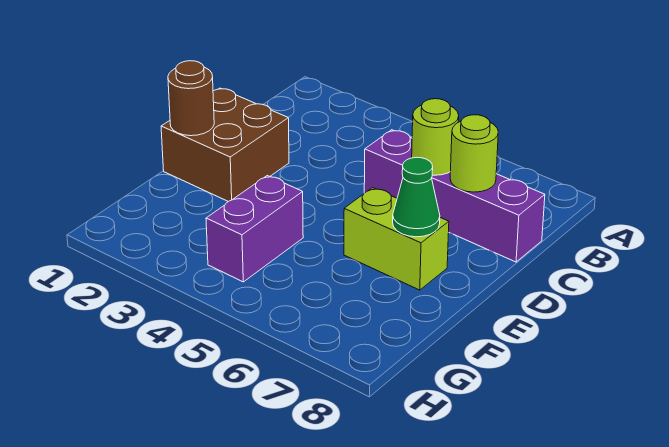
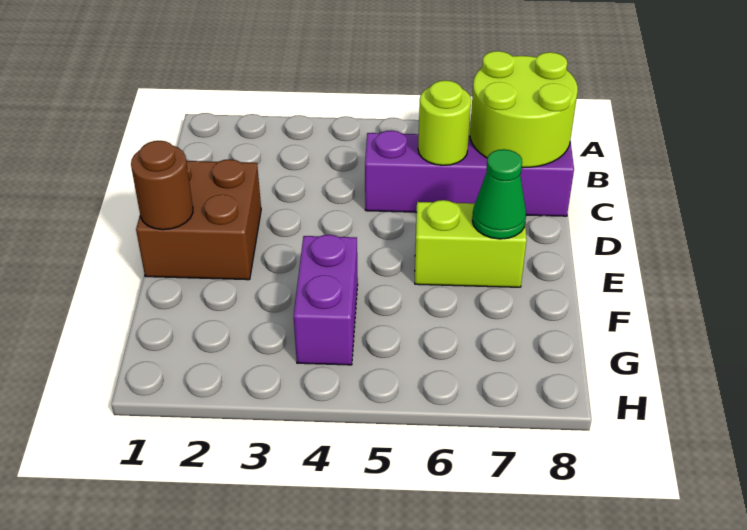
lime 1x1 round brick [450,115,498,192] -> lime 2x2 round brick [470,51,578,168]

